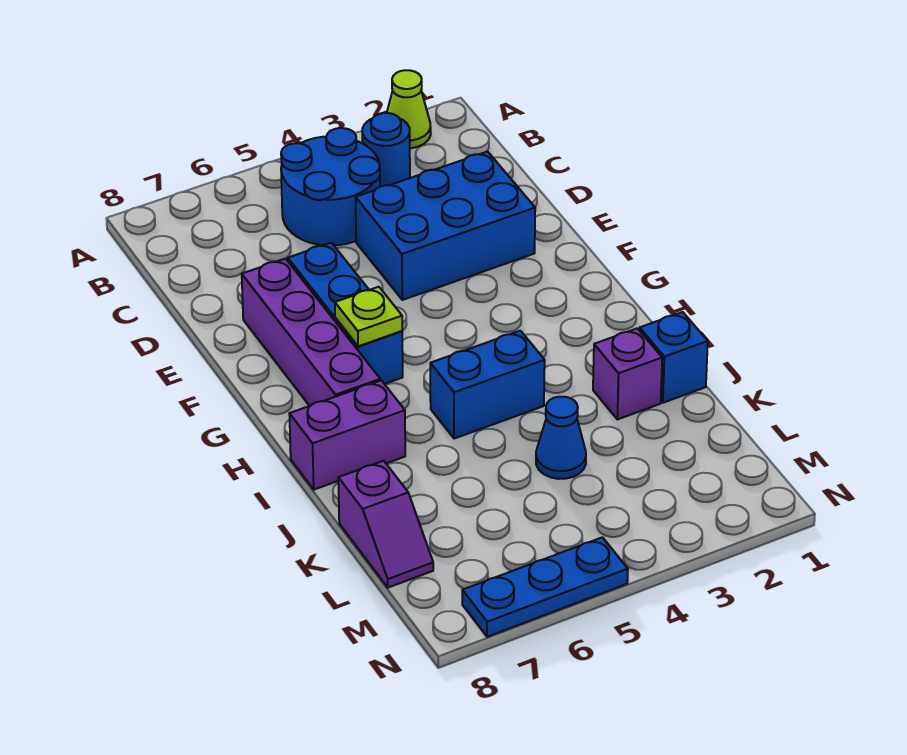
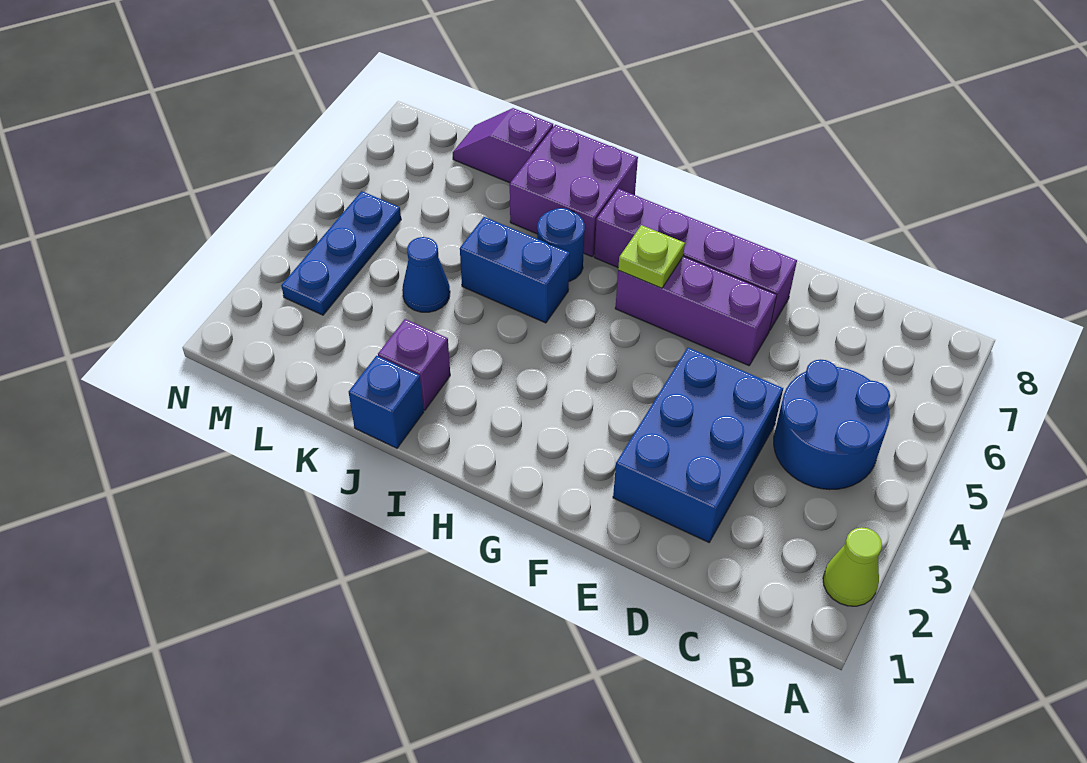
blue 1x1 round brick [362,113,410,187] -> blue 1x1 round brick moved to [537,208,585,281]
blue 1x3 brick [288,243,403,384] -> purple 1x3 brick [615,256,777,366]
blue 1x2 brick [430,331,545,439] -> blue 1x2 brick turned to [460,217,570,323]
purple 1x2 brick [289,380,405,490] -> purple 2x2 brick [510,125,638,257]
blue 1x3 plate [462,537,628,637] -> blue 1x3 plate moved to [281,191,401,315]

